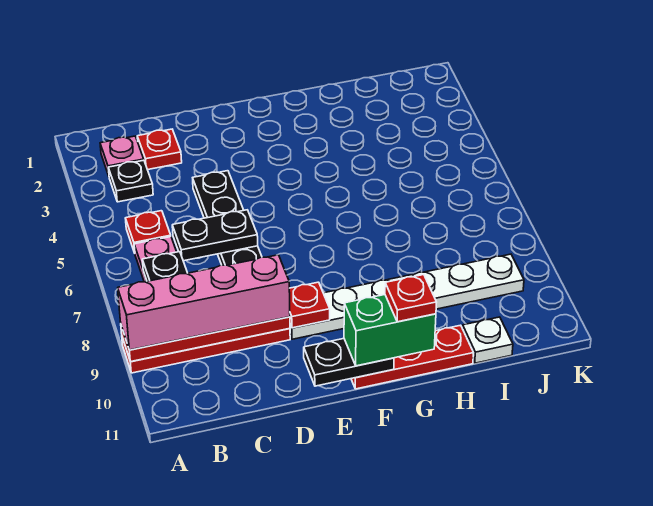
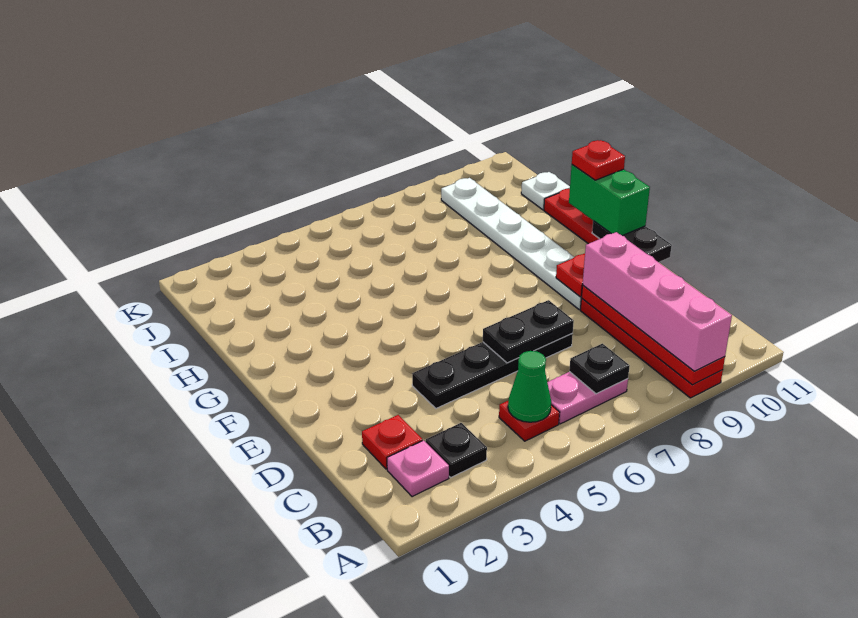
none -> green 1x1 cone [508,351,551,422]
black 1x2 plate [172,210,258,261] -> black 1x2 plate turned to [483,300,574,363]

